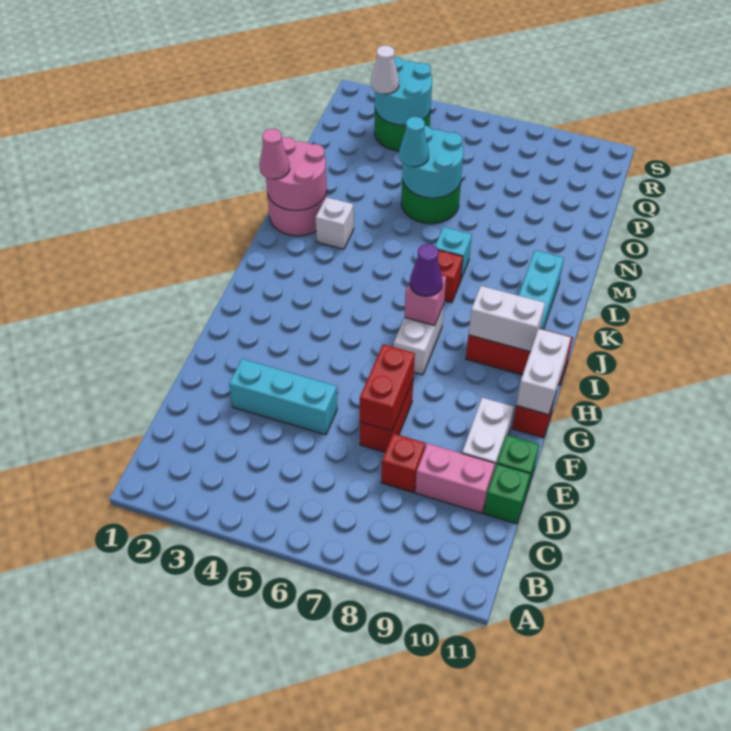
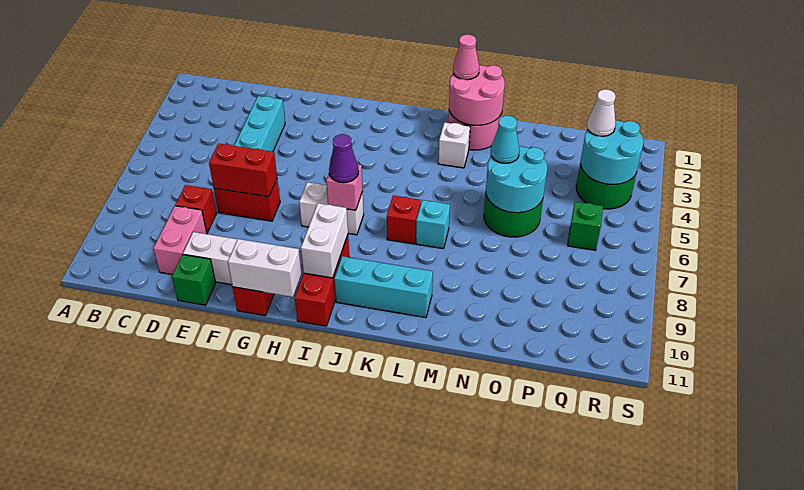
green 1x1 brick [484,464,530,524] -> green 1x1 brick moved to [568,202,603,250]

